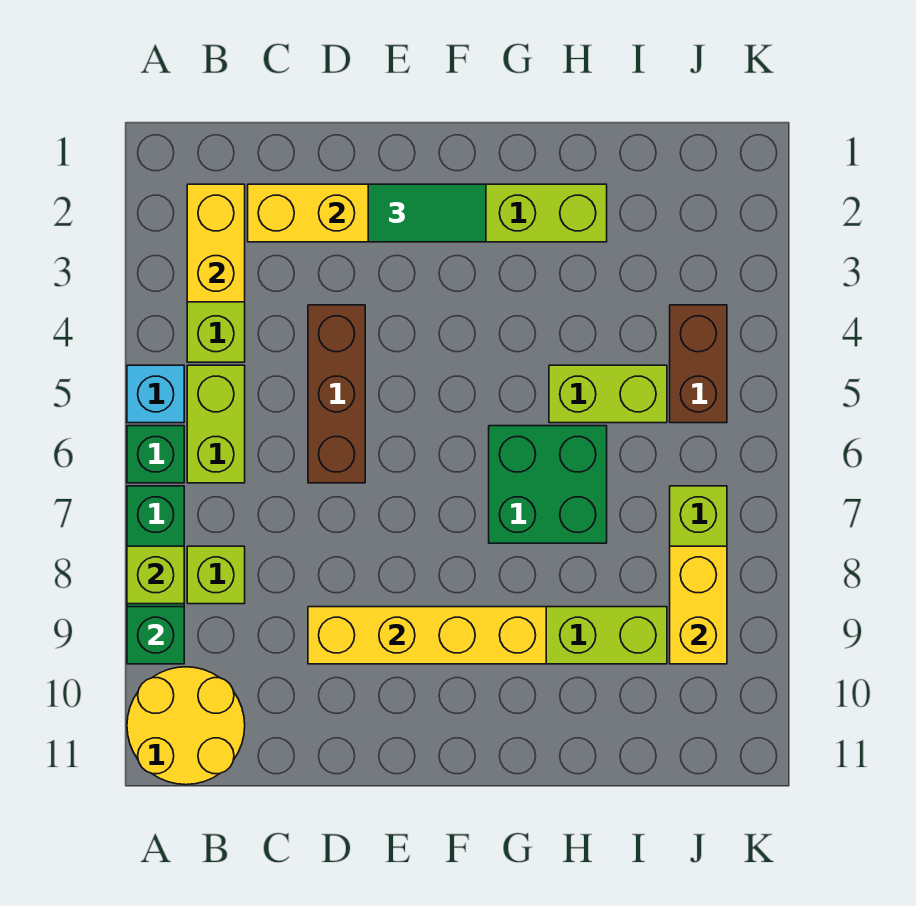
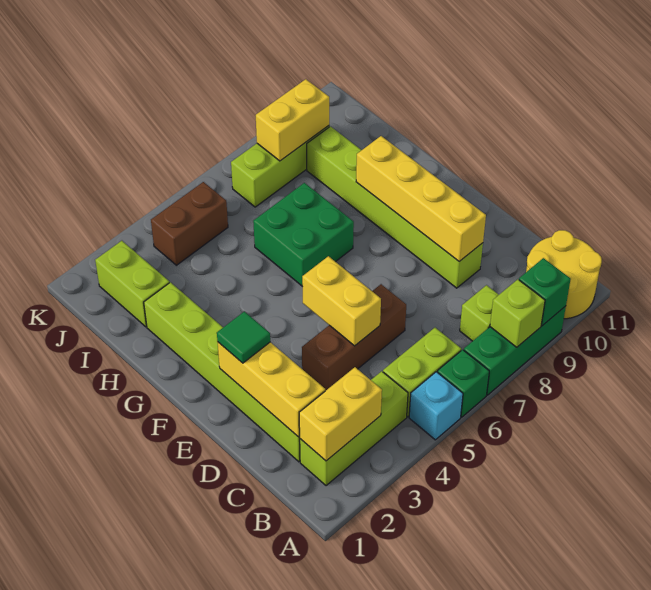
none -> yellow 1x2 brick [302,256,381,346]
green 1x2 tile [368,184,486,242] -> green 1x1 tile [217,311,270,363]
lime 1x2 brick [549,365,667,423] -> lime 1x2 brick moved to [95,241,169,327]

